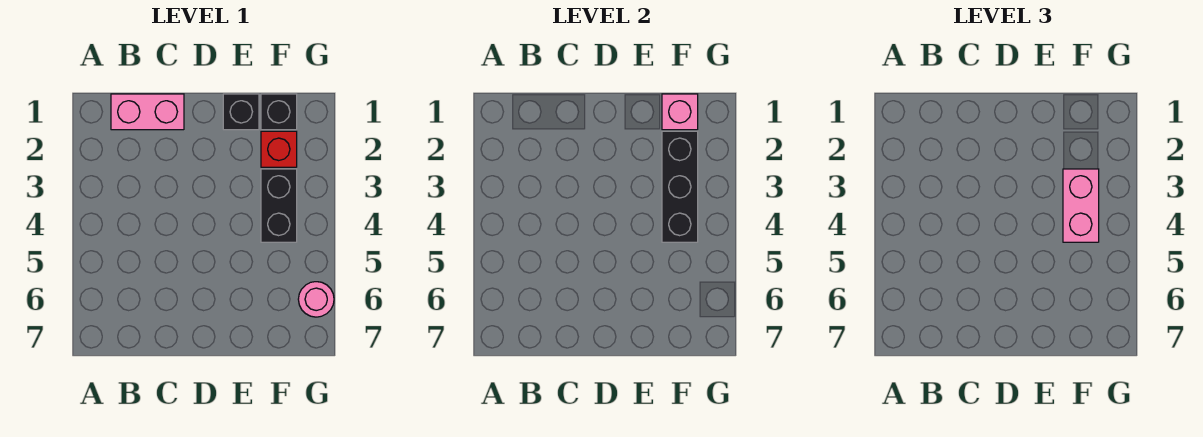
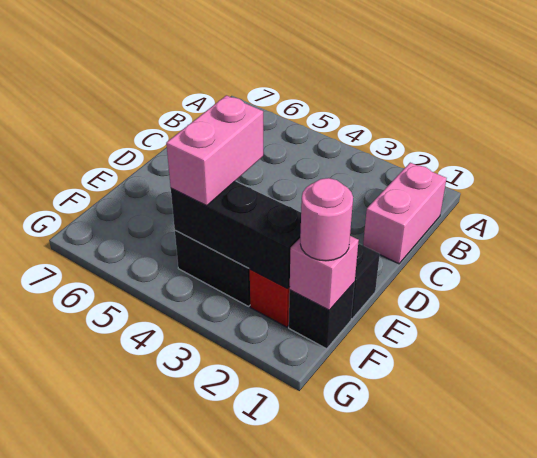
pink 1x2 brick [1063,169,1099,242] -> pink 1x2 brick turned to [166,95,263,206]
pink 1x1 round brick [298,282,334,317] -> pink 1x1 round brick moved to [300,178,353,261]

